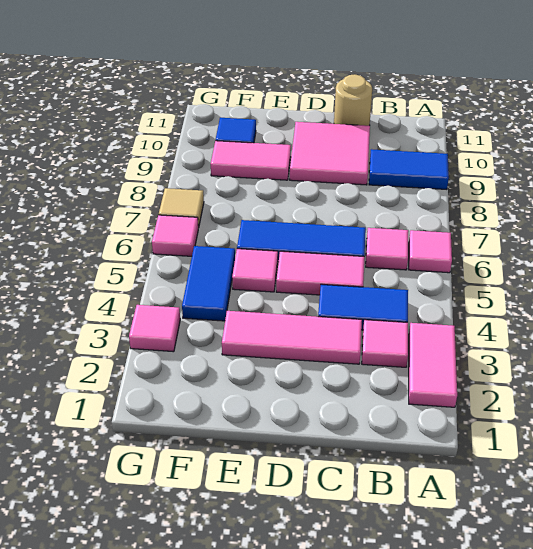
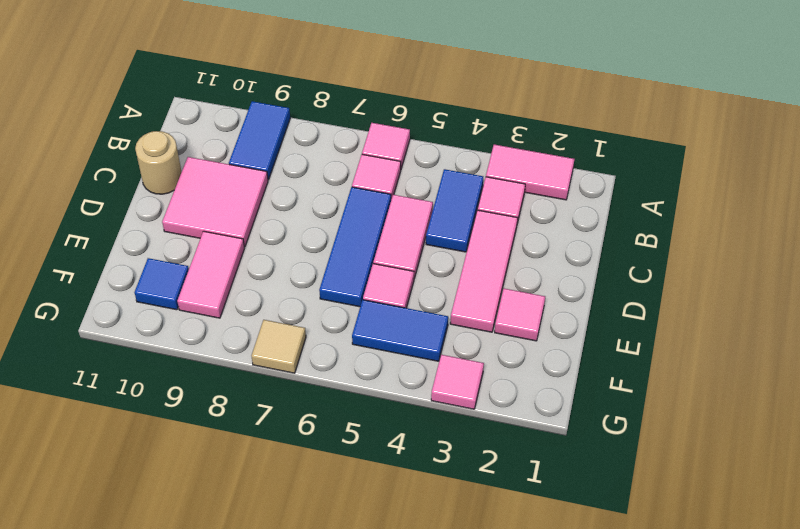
pink 1x1 tile [152,215,198,256] -> pink 1x1 tile moved to [495,289,545,341]

